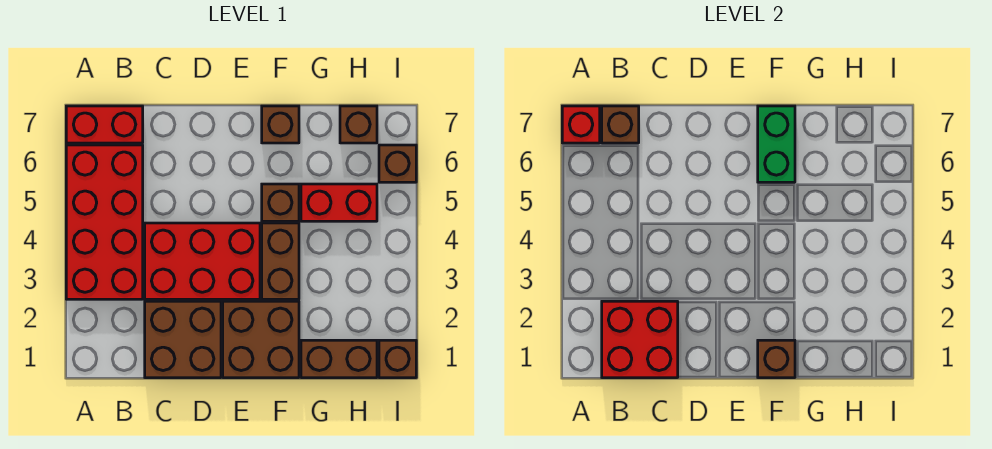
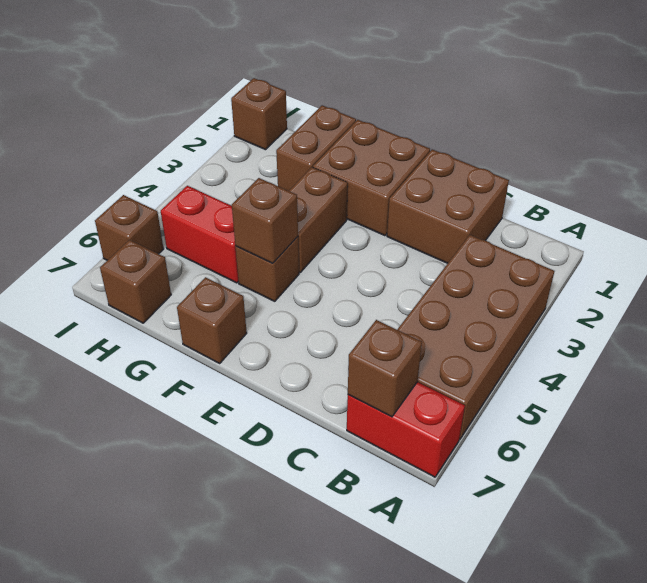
red 2x4 brick [66,145,143,299] -> brown 2x4 brick [397,235,554,439]
red 1x1 brick [562,106,600,143] -> none
red 2x2 brick [602,301,678,378] -> none
red 2x3 brick [145,223,260,299] -> none
brown 1x1 brick [758,340,795,378] -> brown 1x1 brick moved to [232,178,298,263]
green 1x2 brick [758,106,795,182] -> none
brown 1x2 brick [301,340,377,378] -> brown 1x2 brick turned to [276,105,356,191]

